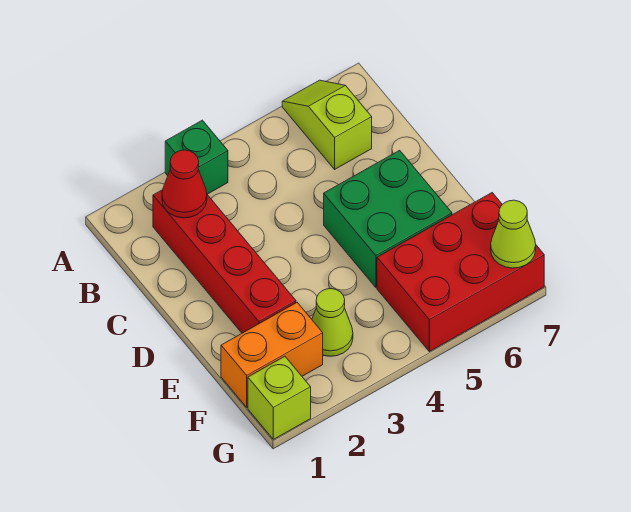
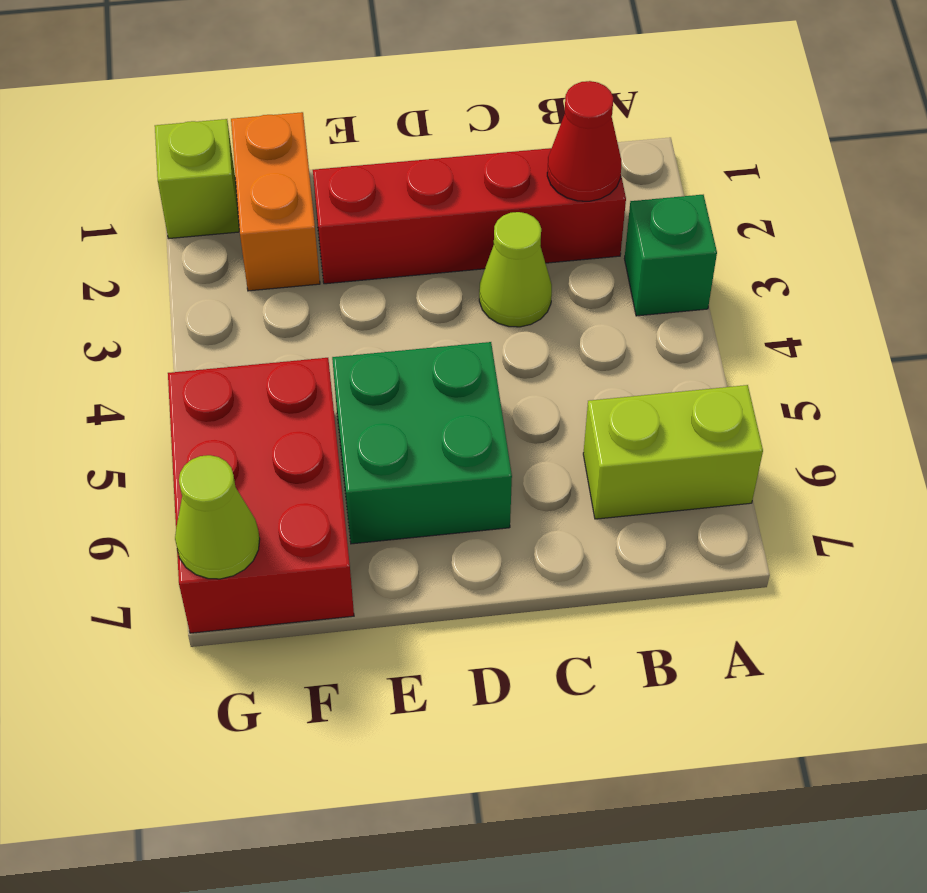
lime 1x2 slope [282,80,372,169] -> lime 1x2 brick [583,385,763,519]
lime 1x1 cone [312,289,353,356] -> lime 1x1 cone moved to [479,212,552,327]

